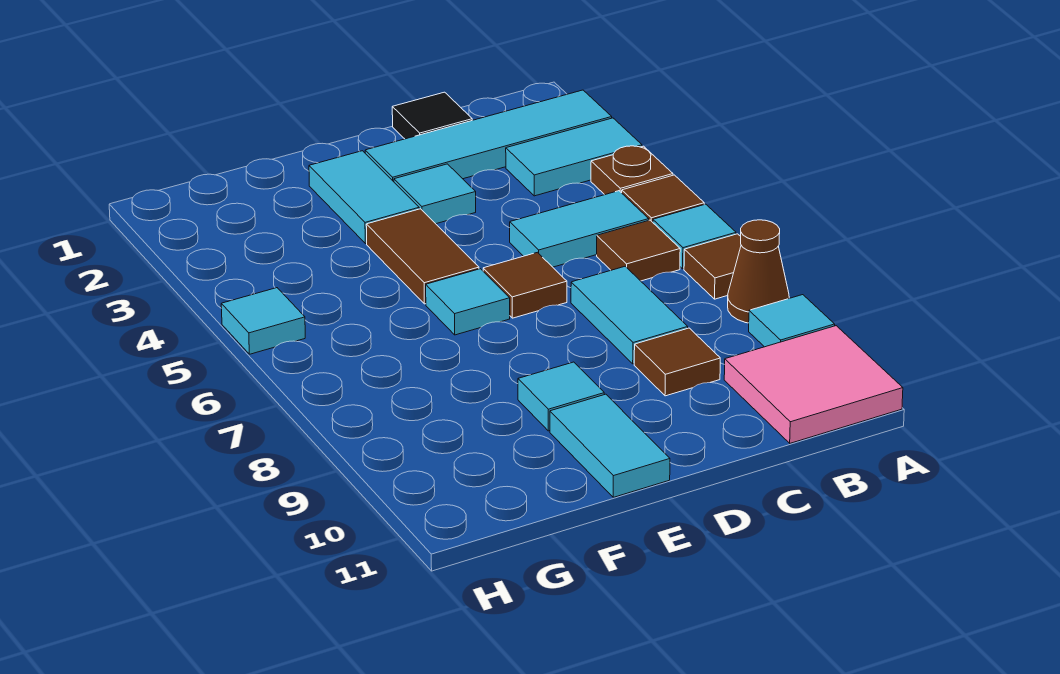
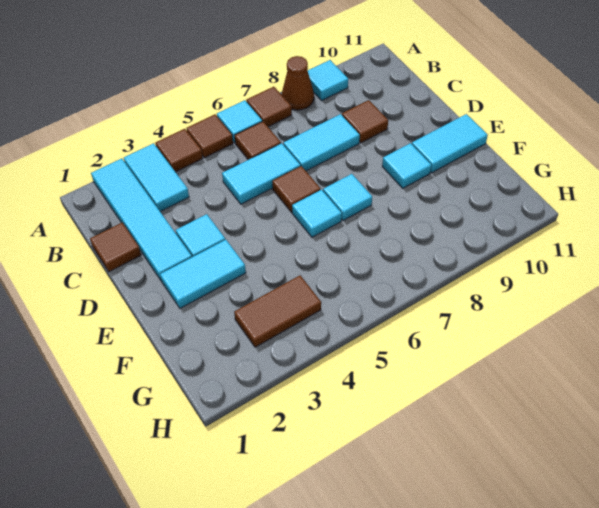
brown 1x1 plate [591,146,673,195] -> brown 1x1 tile [155,129,203,172]
pink 2x2 tile [724,326,903,443] -> none
cyan 1x2 tile [510,191,649,267] -> cyan 1x2 tile turned to [222,143,300,204]
black 1x1 tile [392,92,472,139] -> brown 1x1 tile [90,223,141,272]
brown 1x2 tile [366,209,479,304] -> brown 1x2 tile moved to [234,275,321,347]
cyan 1x1 tile [221,288,305,354] -> cyan 1x1 tile moved to [323,174,372,220]

